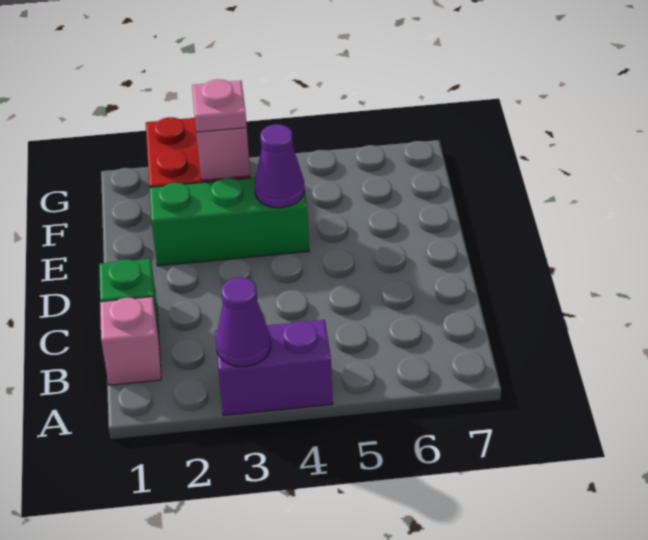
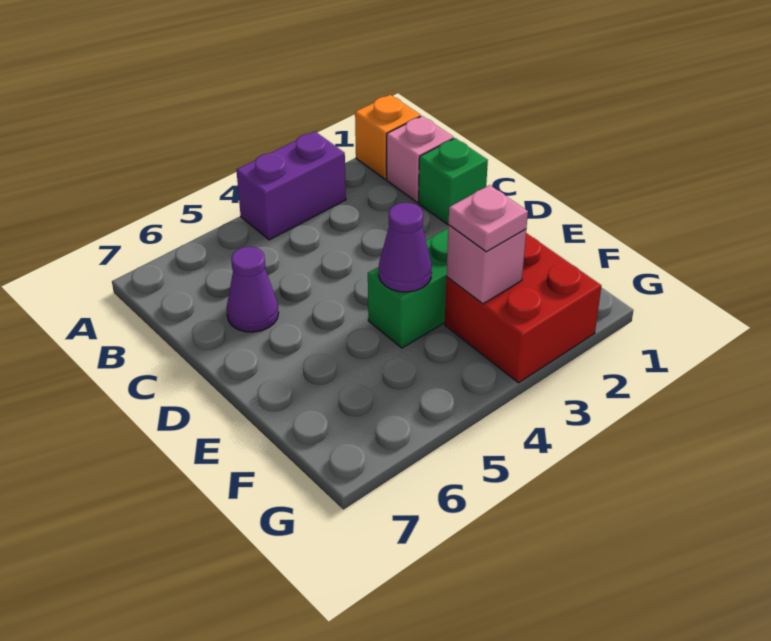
none -> orange 1x1 brick [355,95,421,179]
purple 1x1 cone [216,277,271,367] -> purple 1x1 cone moved to [227,247,279,332]

